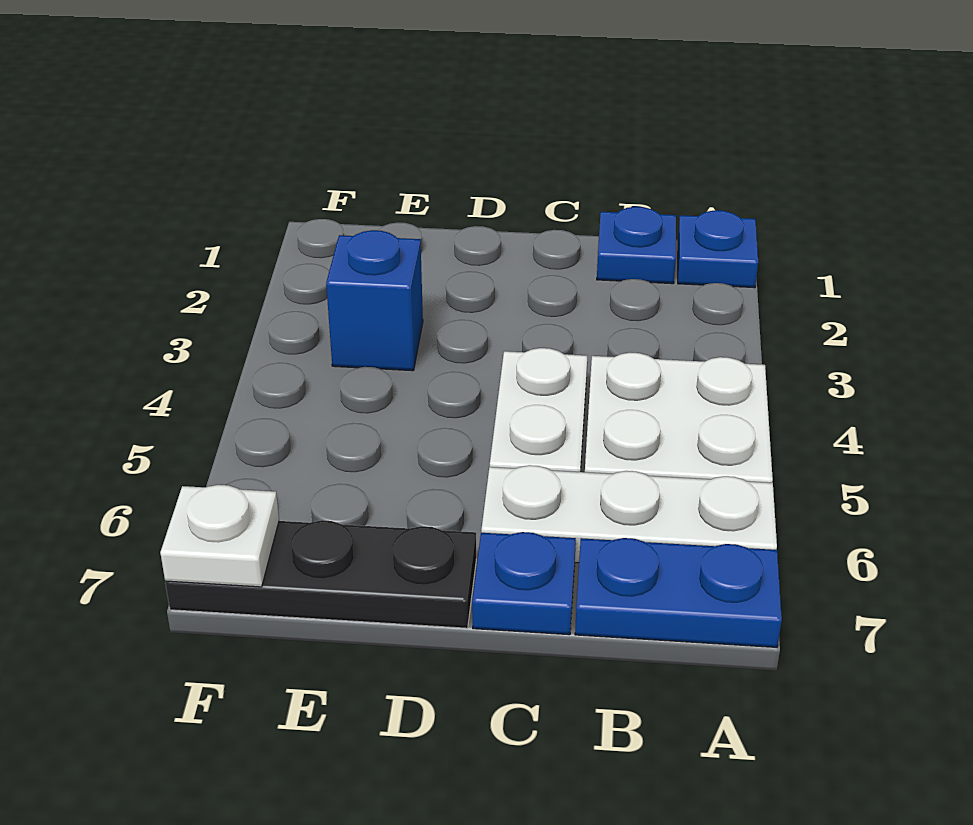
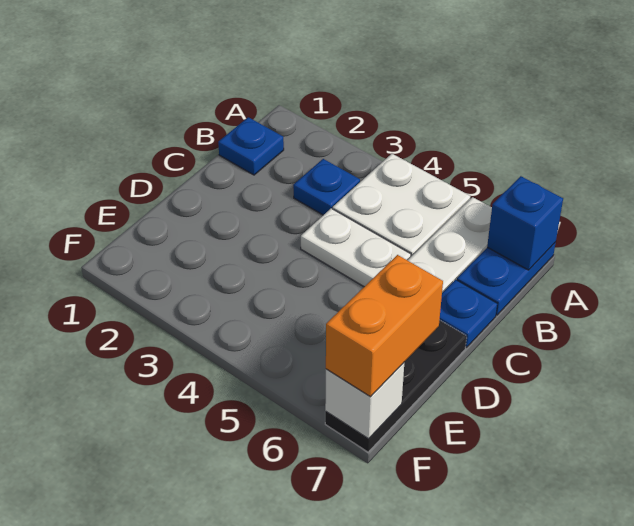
blue 1x1 plate [678,210,758,288] -> blue 1x1 plate moved to [293,159,360,215]
blue 1x1 brick [326,230,423,371] -> blue 1x1 brick moved to [487,176,563,270]
none -> orange 1x2 brick [326,255,443,397]
white 1x1 plate [160,485,279,587] -> white 1x1 brick [325,363,404,439]

